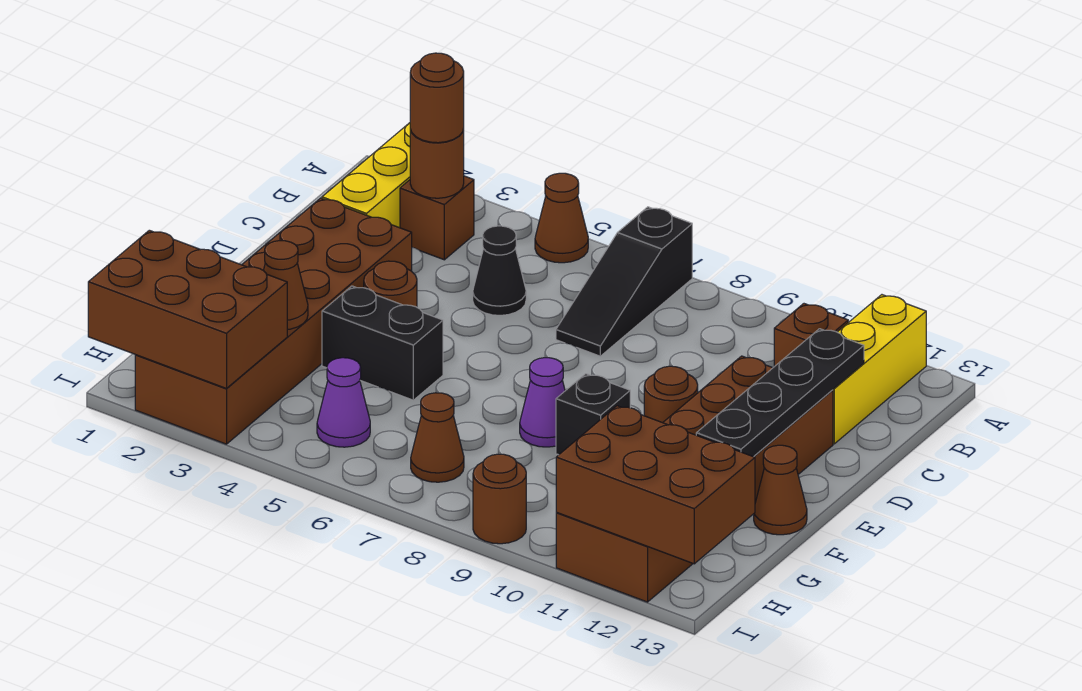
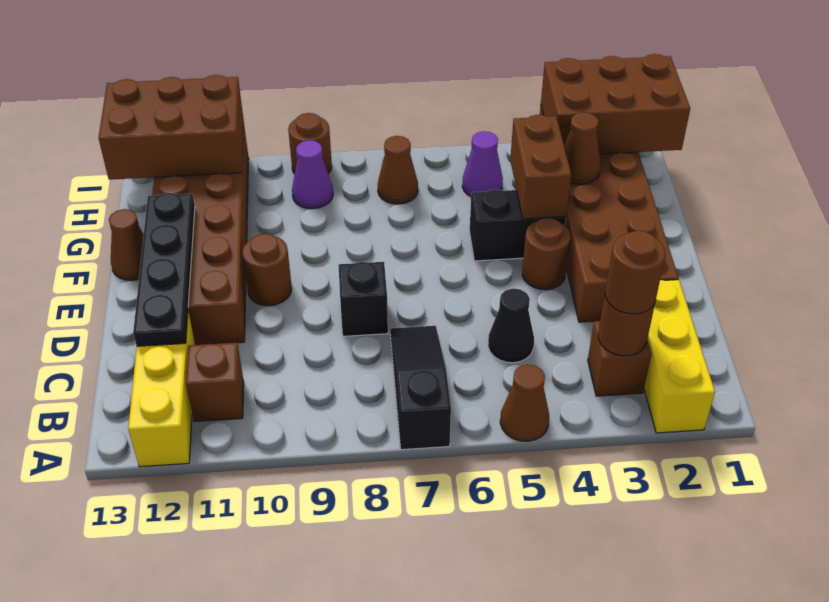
none -> brown 1x2 brick [510,115,571,219]
purple 1x1 cone [520,358,565,447] -> purple 1x1 cone moved to [292,140,333,209]
black 1x1 brick [556,374,630,455] -> black 1x1 brick moved to [338,262,388,336]

